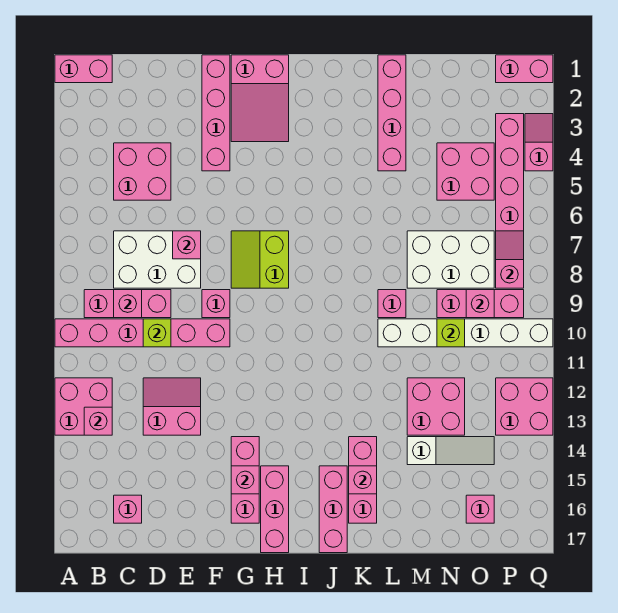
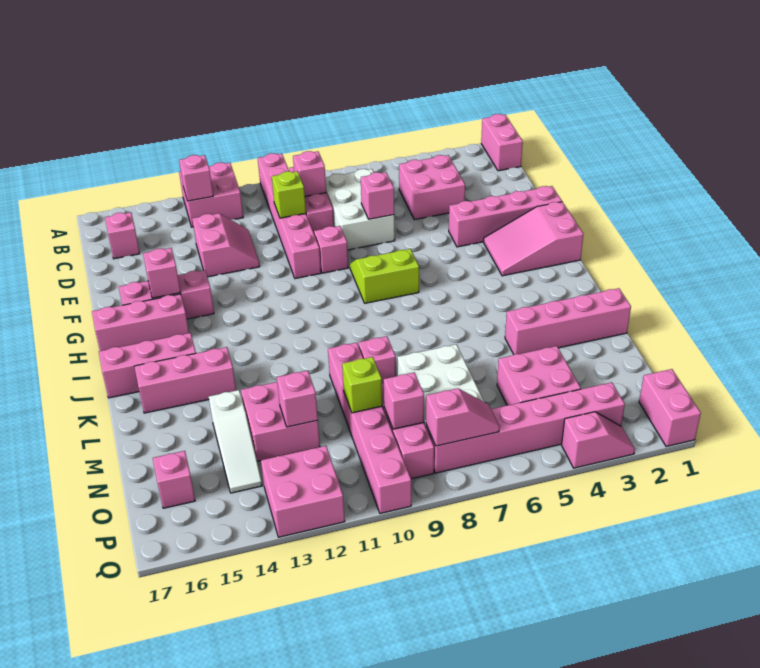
pink 1x1 brick [349,466,377,494] -> pink 1x1 brick moved to [277,371,318,427]
white 1x6 brick [378,319,553,347] -> pink 1x6 brick [328,343,411,514]

